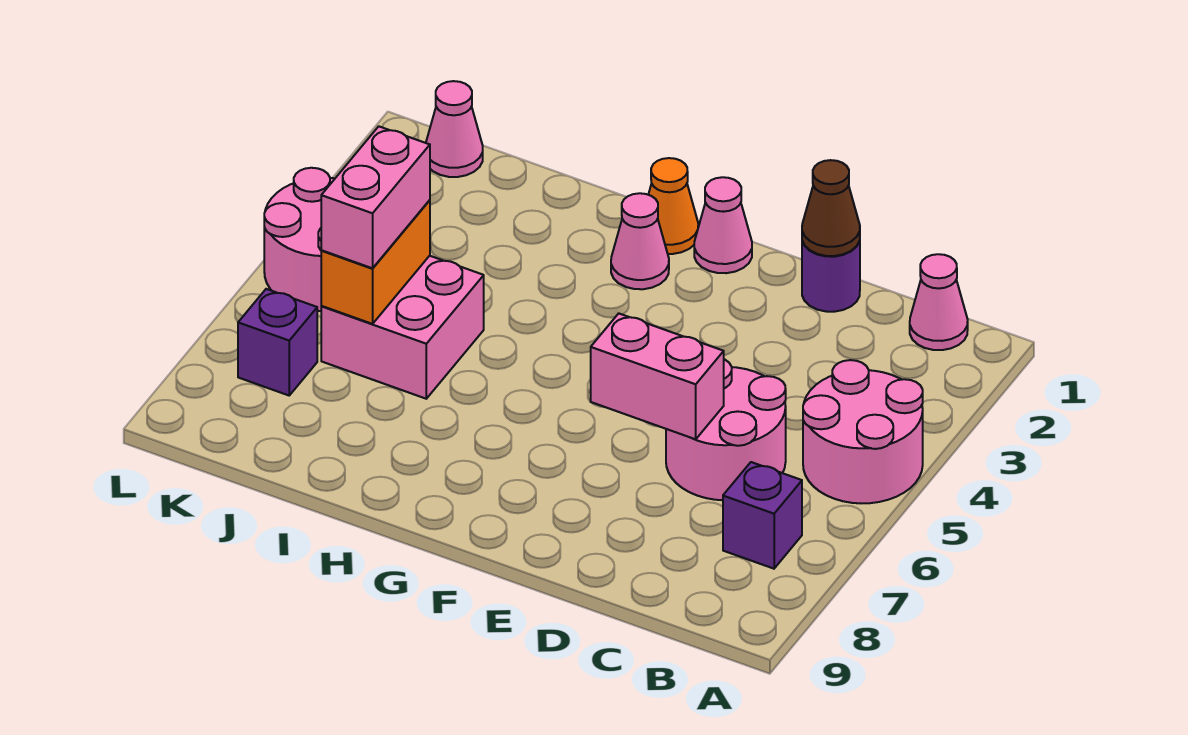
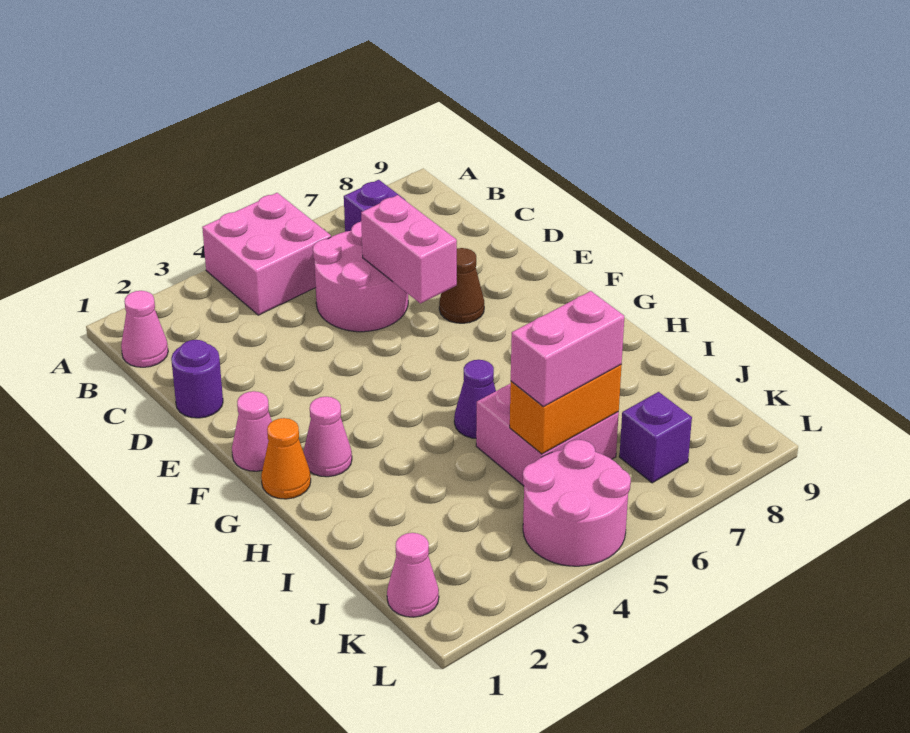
pink 2x2 round brick [803,360,923,503] -> pink 2x2 brick [202,193,331,315]
brown 1x1 cone [802,160,860,256] -> brown 1x1 cone moved to [439,248,484,323]
none -> purple 1x1 cone [454,360,496,438]

